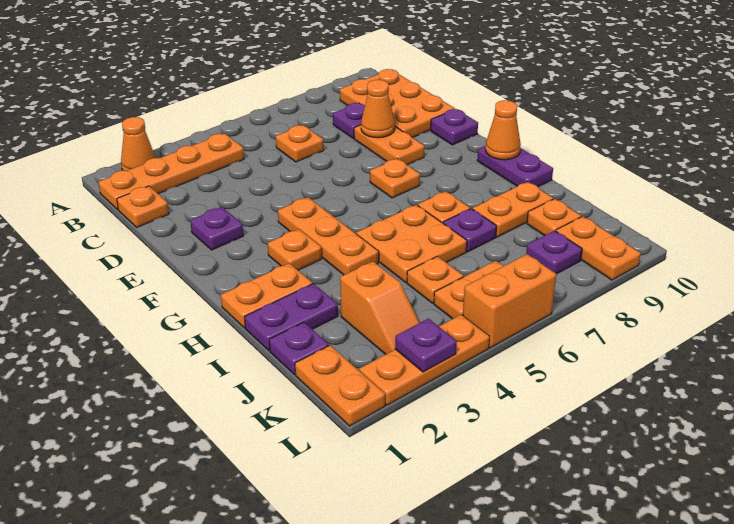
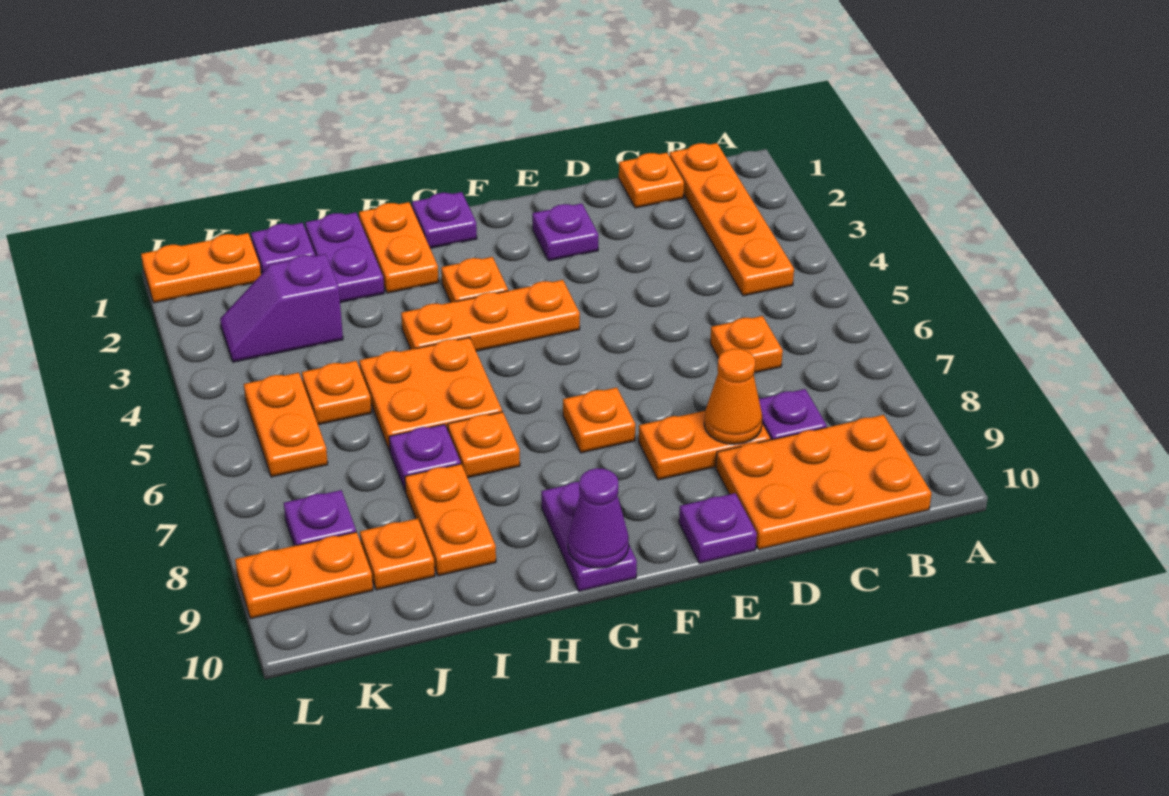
orange 1x1 cone [121,117,156,171] -> none
purple 1x2 plate [477,146,553,187] -> purple 1x2 plate turned to [541,482,637,591]
orange 1x1 cone [485,100,521,160] -> purple 1x1 cone [568,468,629,568]
orange 1x2 slope [340,261,420,355] -> purple 1x2 slope [220,254,343,362]
orange 1x3 plate [359,315,490,405] -> none
purple 1x1 plate [395,319,457,372] -> purple 1x1 plate moved to [412,192,477,248]
orange 1x2 brick [463,254,556,348] -> none

